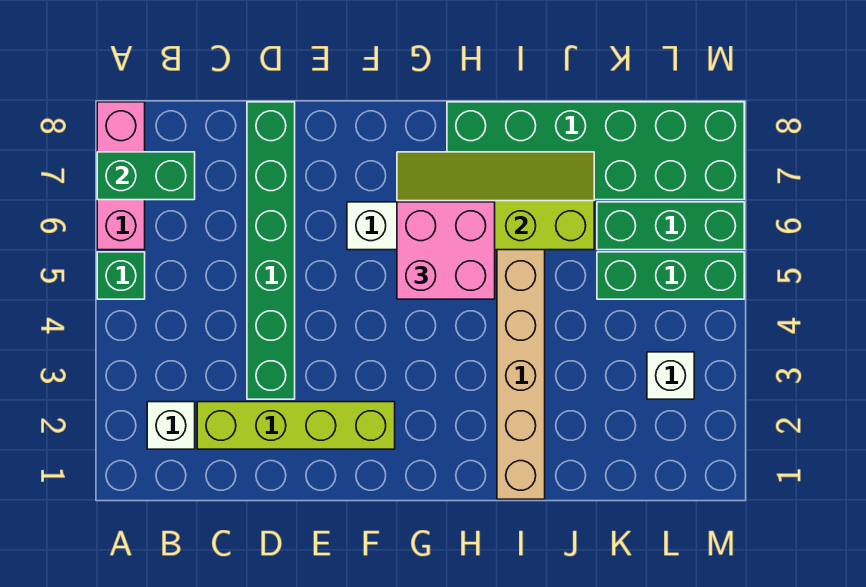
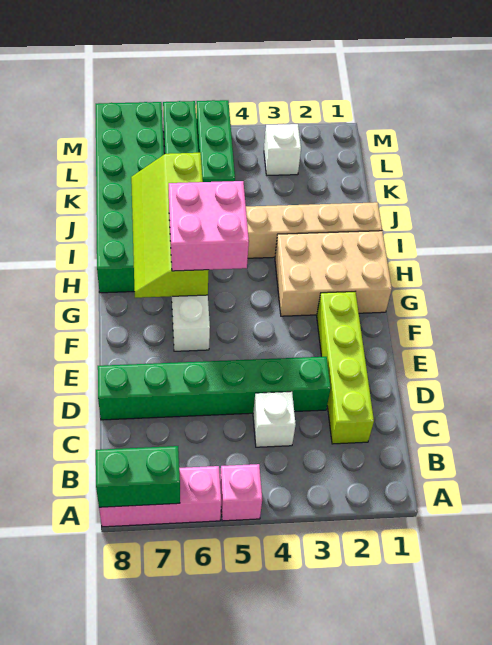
green 1x1 brick [97,252,145,299] -> pink 1x1 brick [220,464,262,521]
green 1x2 brick [97,152,195,200] -> green 1x2 brick turned to [96,446,180,507]
white 1x1 brick [147,402,195,449] -> white 1x1 brick moved to [253,392,296,447]
none -> tan 2x3 brick [275,231,392,316]

